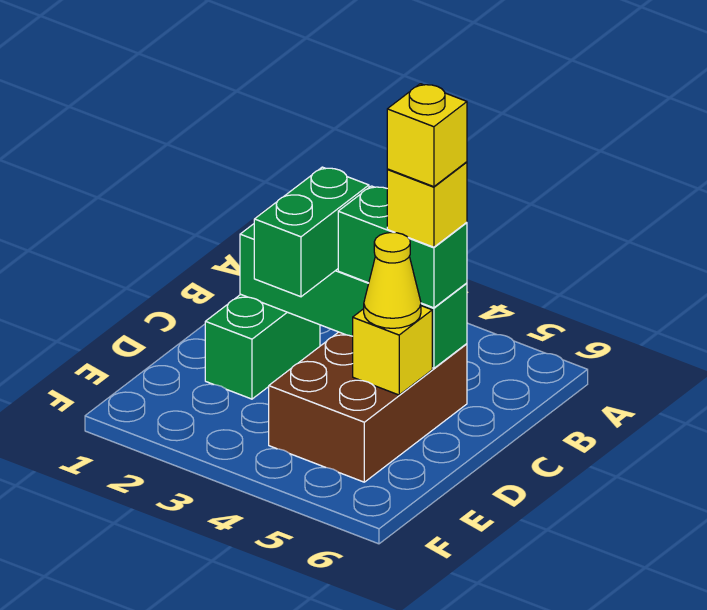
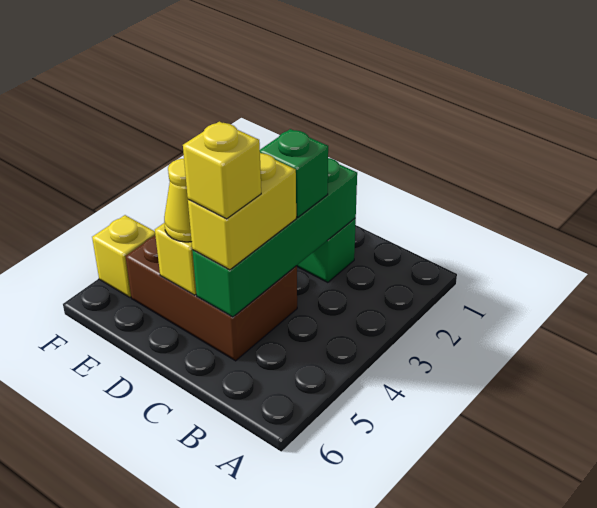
green 1x2 brick [254,167,369,297] -> green 1x1 brick [260,129,328,217]
green 1x2 brick [338,186,467,308] -> yellow 1x2 brick [188,153,296,270]
yellow 1x1 brick [387,84,467,187] -> yellow 1x1 brick moved to [92,215,155,297]

